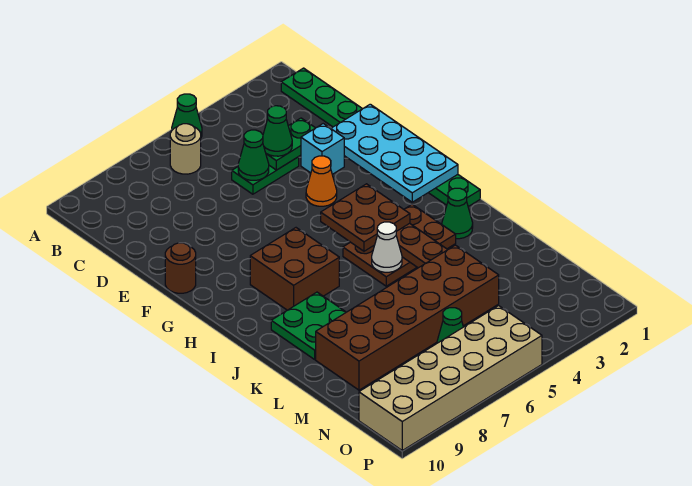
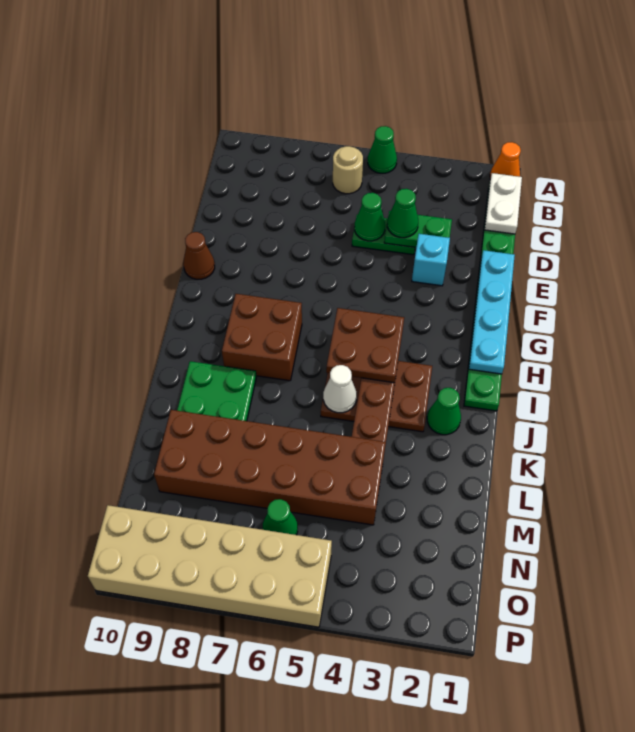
none -> white 1x2 plate [485,173,522,234]
cyan 2x4 plate [331,104,458,202] -> cyan 1x4 plate [469,250,515,374]
orange 1x1 cone [306,156,337,206] -> orange 1x1 cone moved to [490,142,521,179]
brown 1x1 round brick [165,243,196,293] -> brown 1x1 cone [183,232,215,279]

